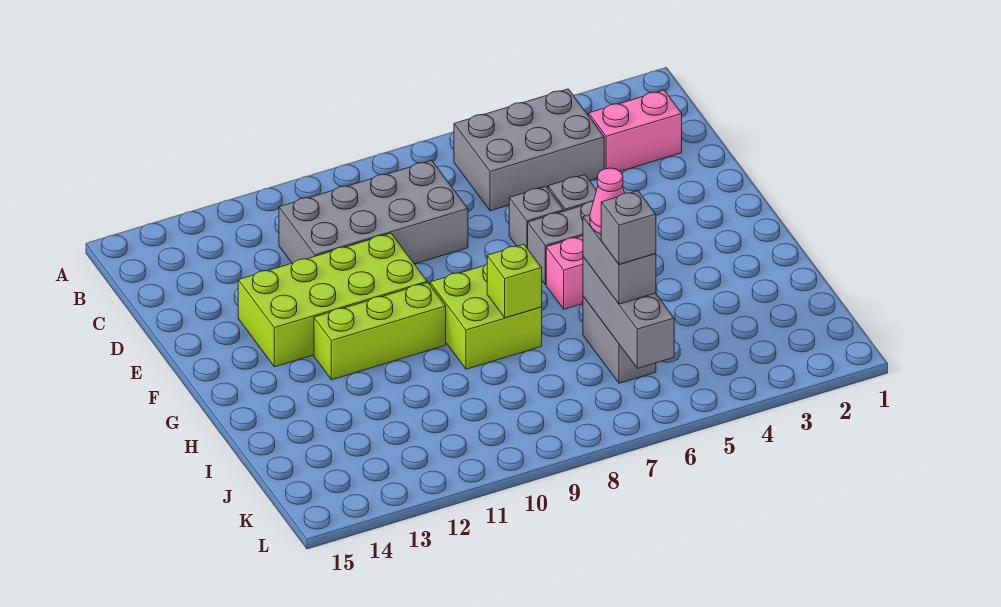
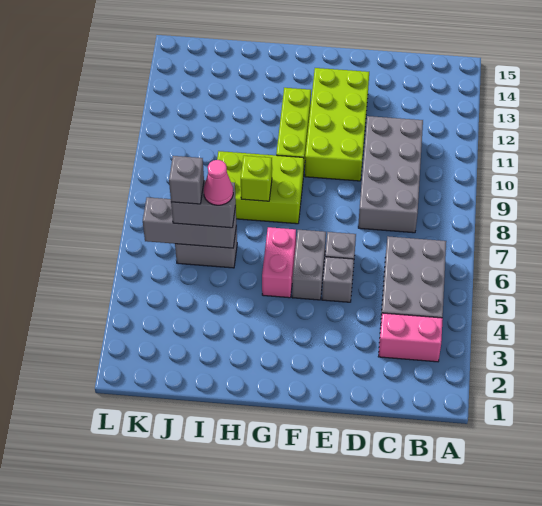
pink 1x2 brick [589,90,682,171] -> pink 1x2 brick turned to [378,313,443,362]
lime 2x2 brick [430,264,542,369] -> lime 2x3 brick [217,151,304,224]

